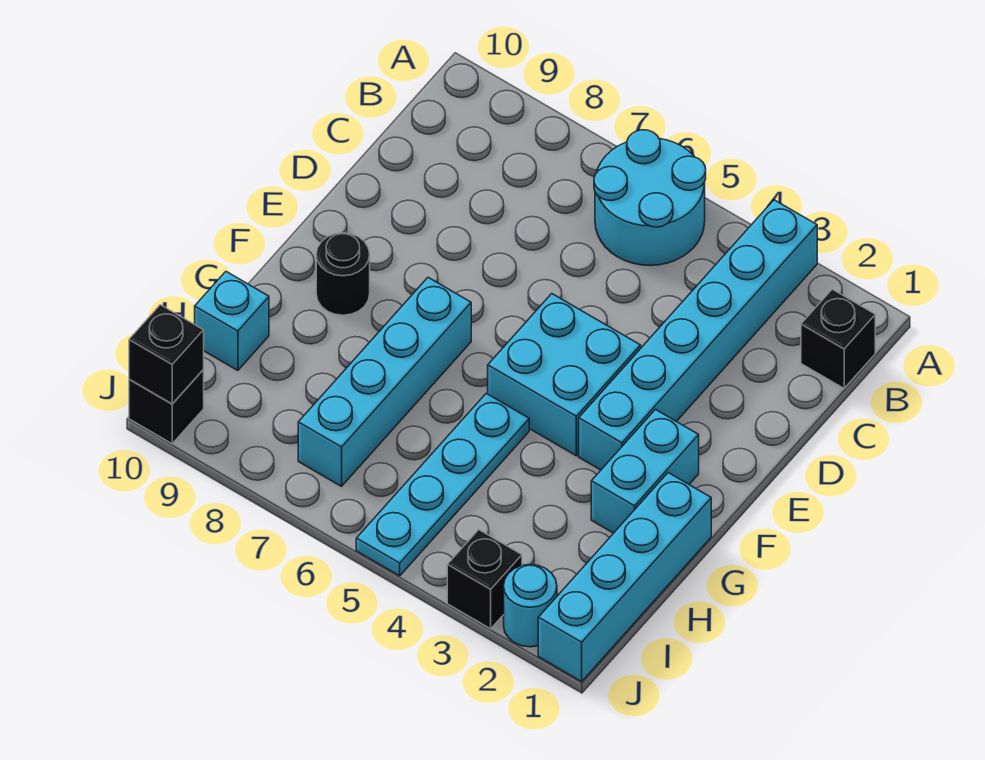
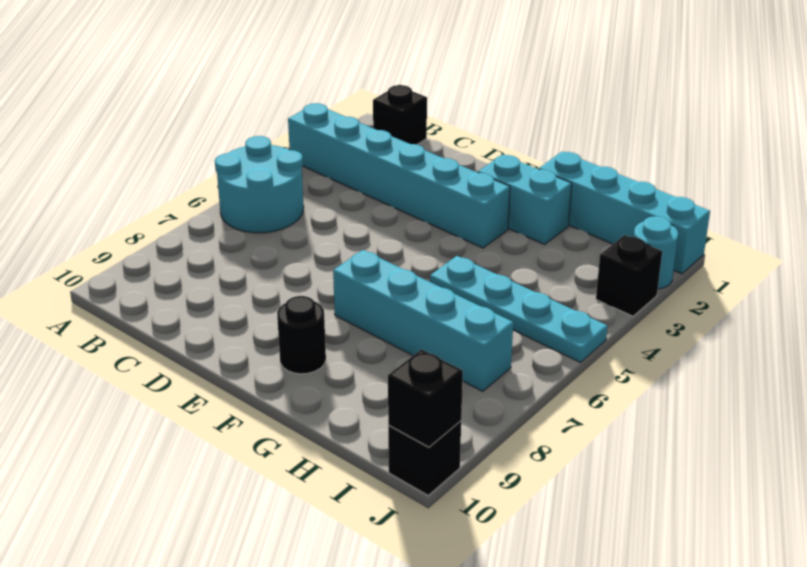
cyan 2x2 brick [488,294,641,456] -> none
cyan 1x1 brick [195,272,269,370] -> none

